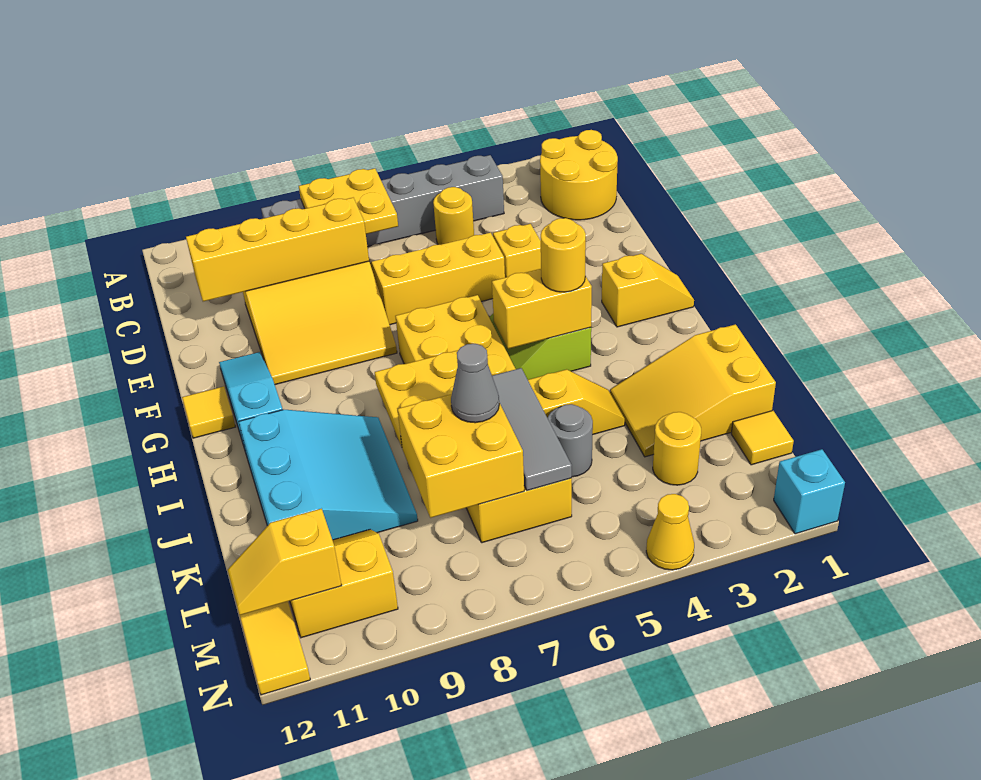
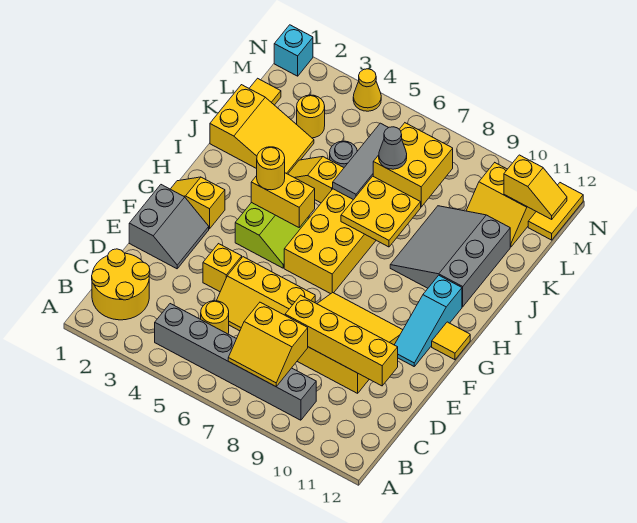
yellow 2x2 plate [299,168,398,234] -> yellow 2x2 slope [228,302,308,387]
none -> grey 2x2 slope [129,185,209,269]
cyan 3x3 slope [239,410,418,540] -> grey 3x3 slope [390,206,510,307]

